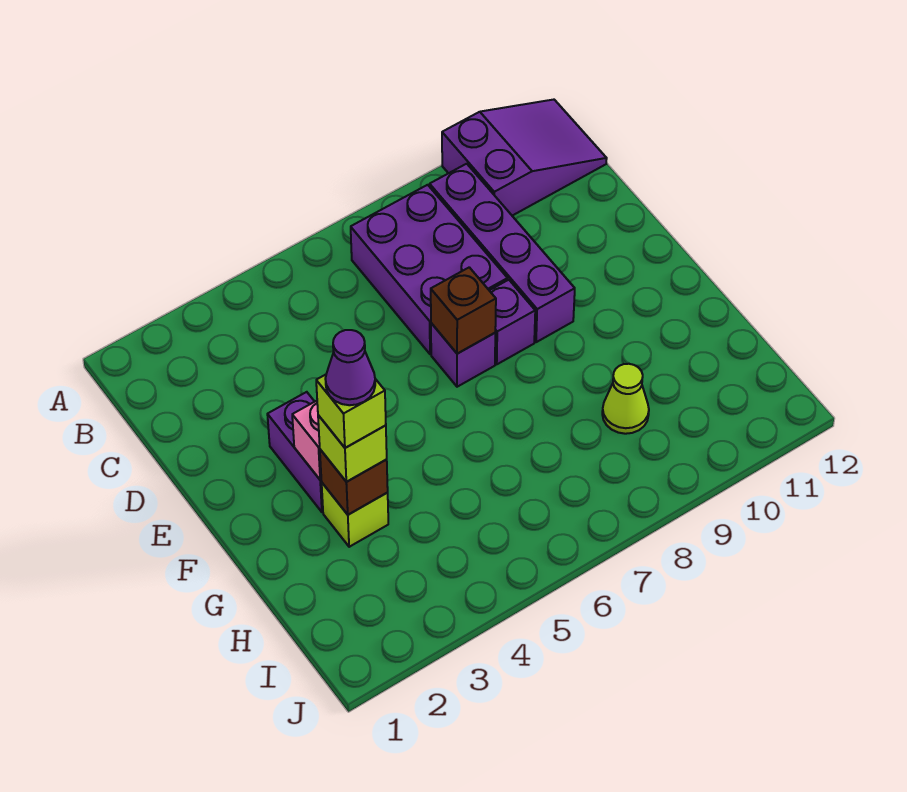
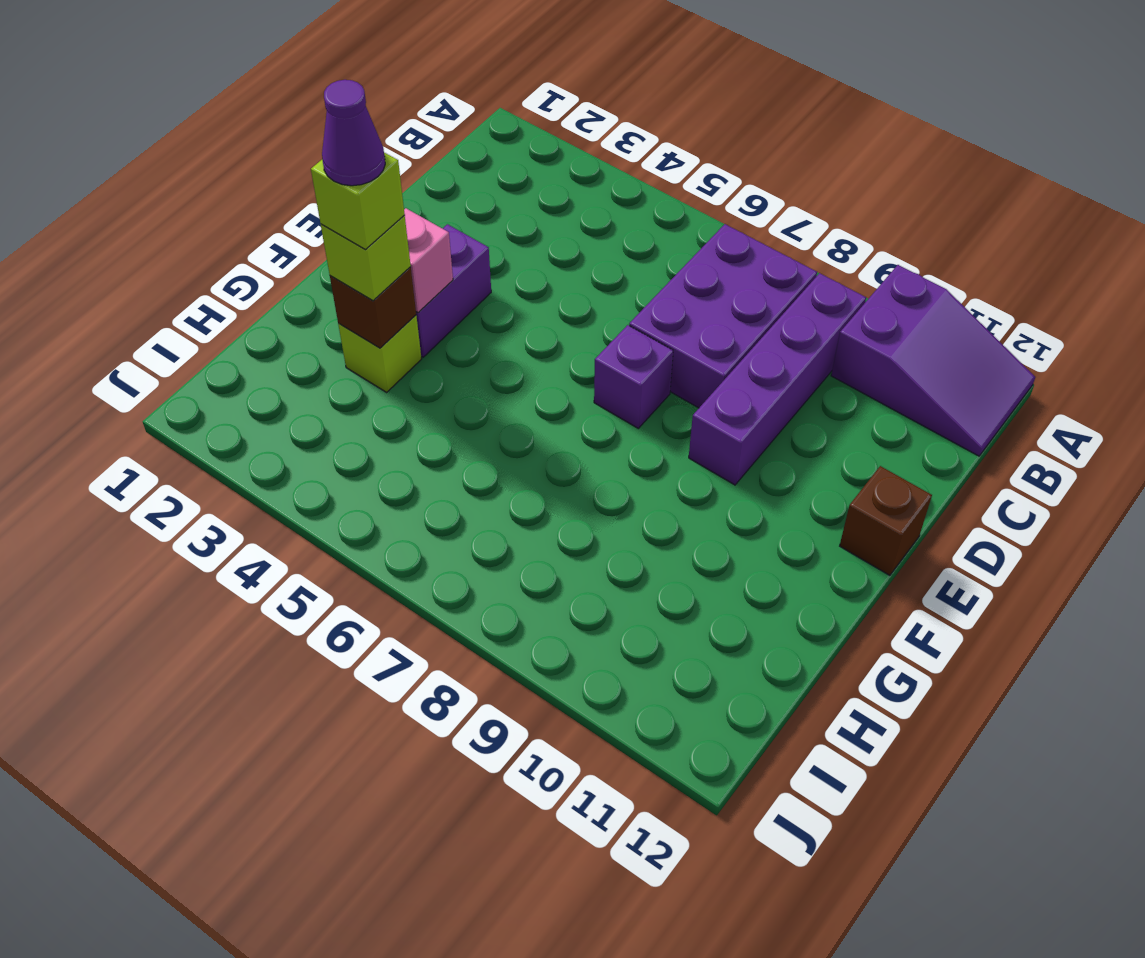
brown 1x1 brick [431,267,496,354] -> brown 1x1 brick moved to [840,466,932,575]
purple 1x1 brick [489,280,535,364] -> none
lime 1x1 cone [602,364,649,434] -> none

